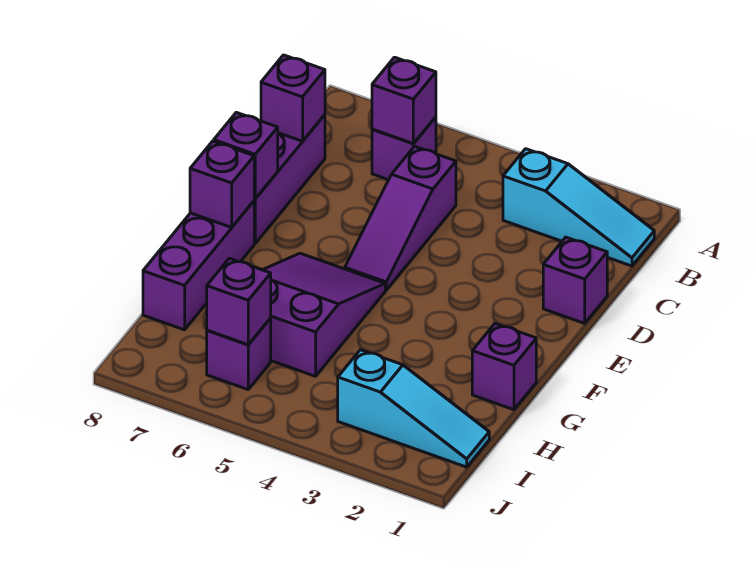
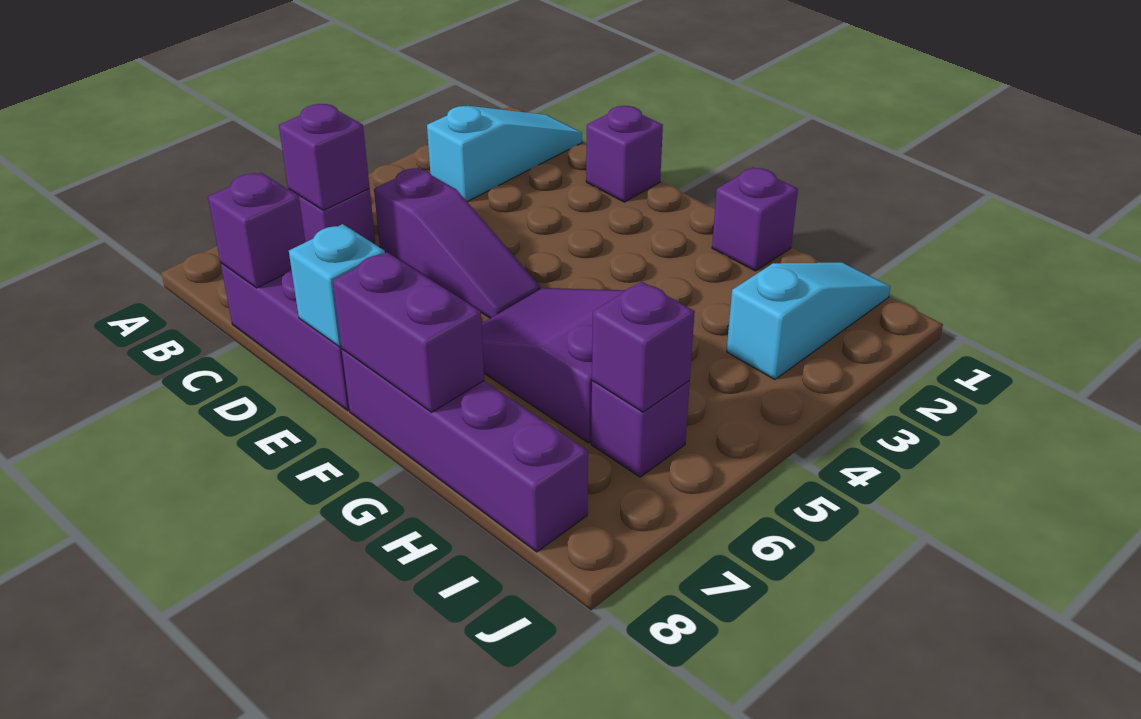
purple 1x1 brick [214,112,278,199] -> cyan 1x1 brick [289,224,385,347]
purple 1x3 brick [143,201,254,330] -> purple 1x4 brick [342,349,588,552]
purple 1x1 brick [190,141,254,227] -> purple 1x2 brick [333,252,484,412]

